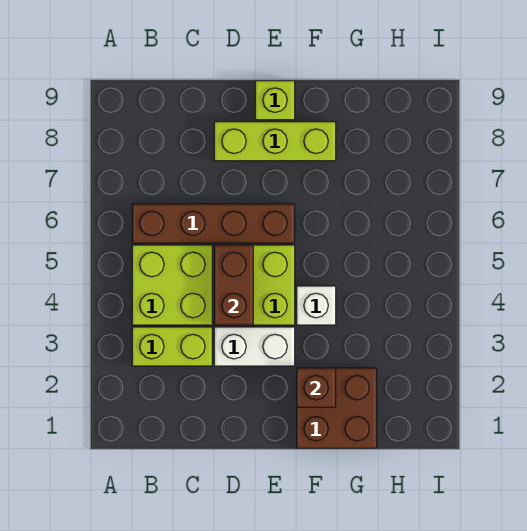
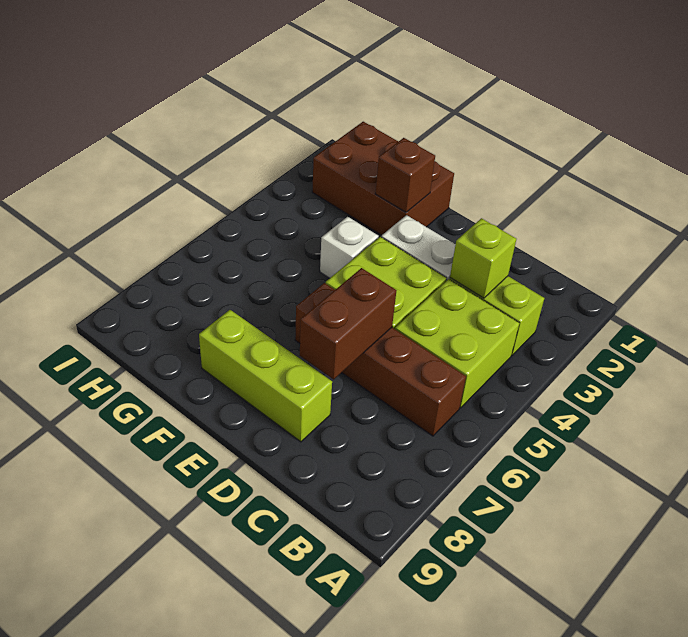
brown 1x2 brick [214,245,253,325] -> brown 1x2 brick moved to [300,268,396,379]
lime 1x1 brick [255,81,295,120] -> lime 1x1 brick moved to [450,218,516,298]
brown 2x2 brick [297,368,377,448] -> brown 2x3 brick [312,122,454,235]

